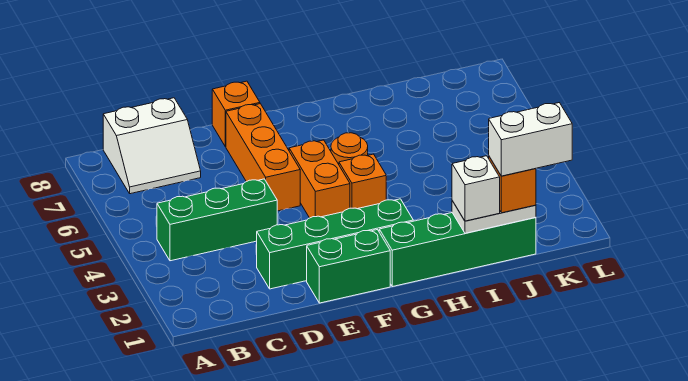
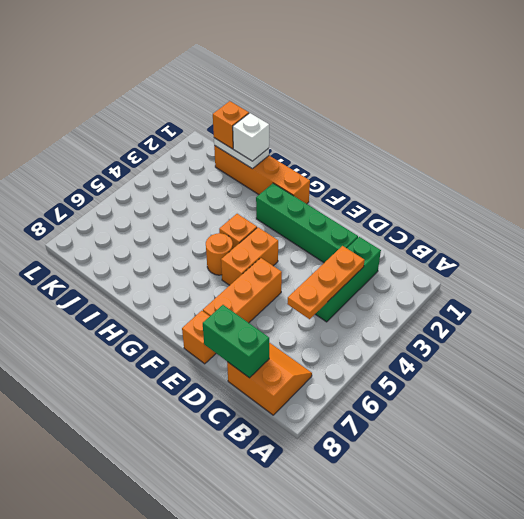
green 1x3 brick [157,179,277,261] -> green 1x3 brick turned to [315,237,381,322]
white 2x2 slope [103,98,201,194] -> orange 2x2 slope [227,343,312,415]
none -> orange 1x3 plate [287,246,364,319]
green 1x2 brick [307,230,390,303] -> green 1x2 brick moved to [203,305,269,378]
green 1x4 brick [379,213,536,287] -> orange 1x4 brick [214,145,310,204]
white 1x2 brick [489,103,572,176] -> none

